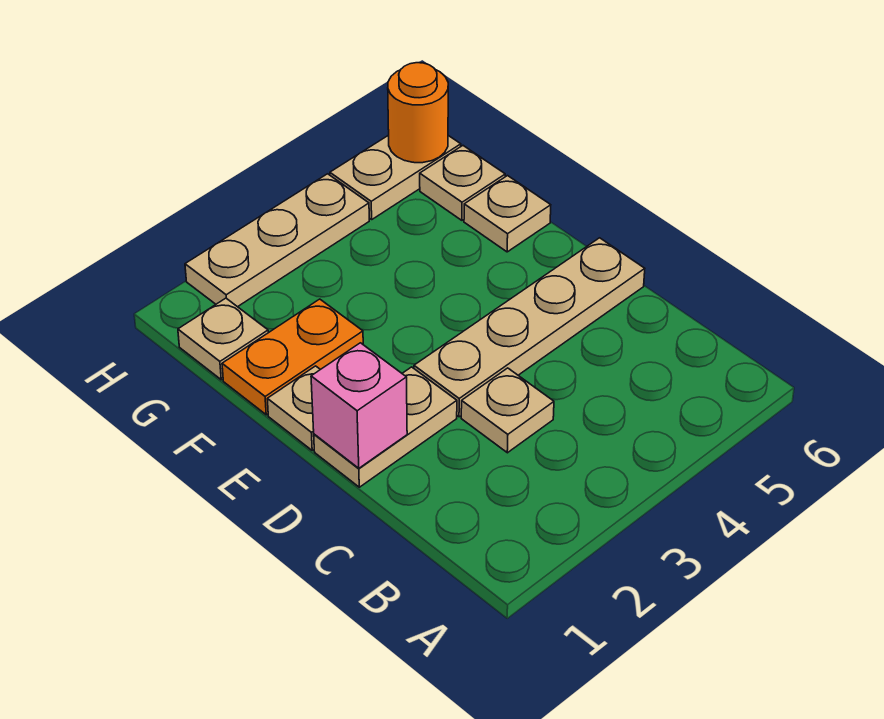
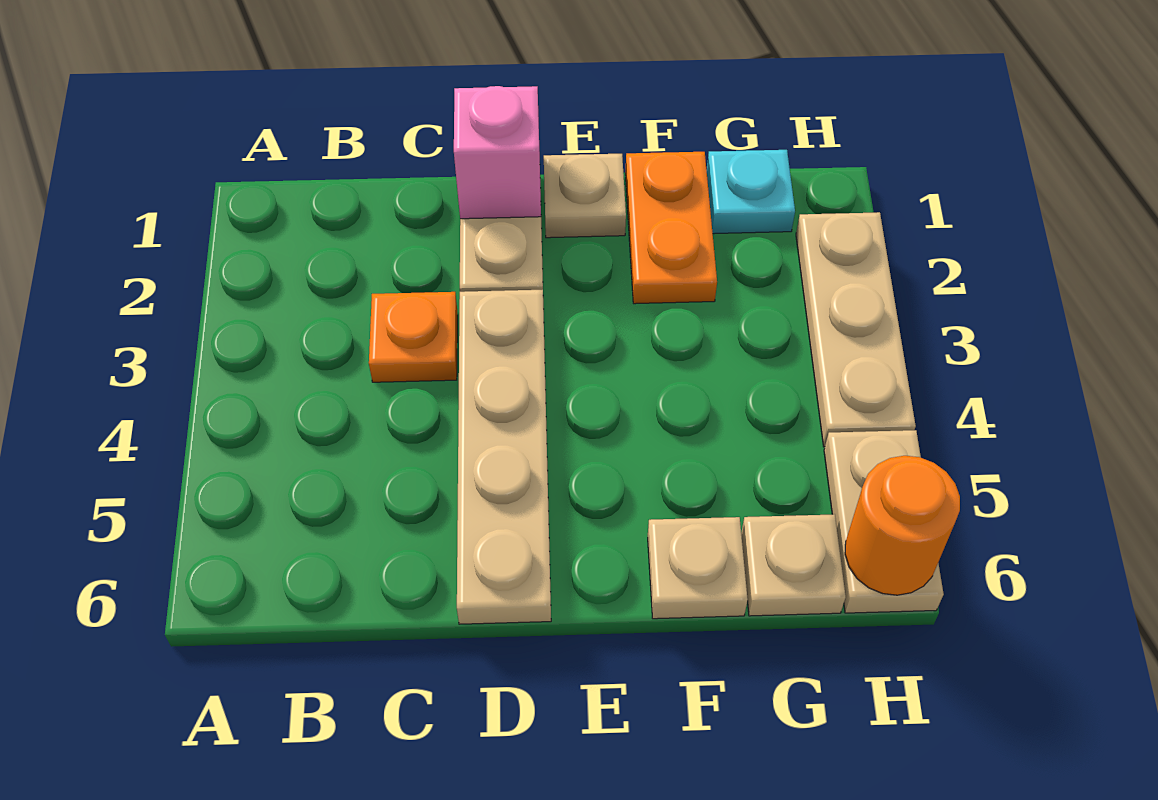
tan 1x1 plate [461,368,554,453] -> orange 1x1 plate [369,292,457,382]
tan 1x1 plate [178,298,268,380] -> cyan 1x1 plate [707,150,795,234]

